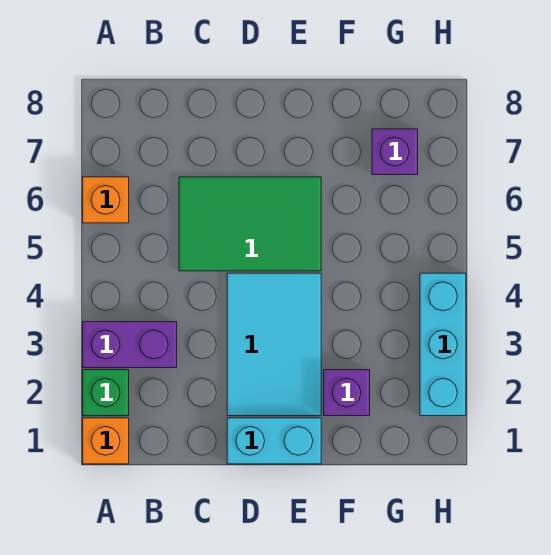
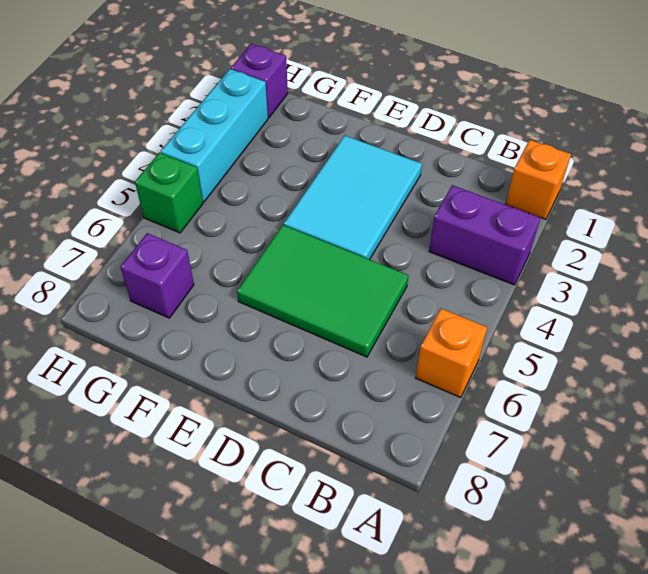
green 1x1 brick [83,370,129,416] -> green 1x1 brick moved to [135,153,203,233]
cyan 1x2 brick [227,418,321,464] -> none
purple 1x1 brick [324,370,370,416] -> purple 1x1 brick moved to [231,44,288,118]

